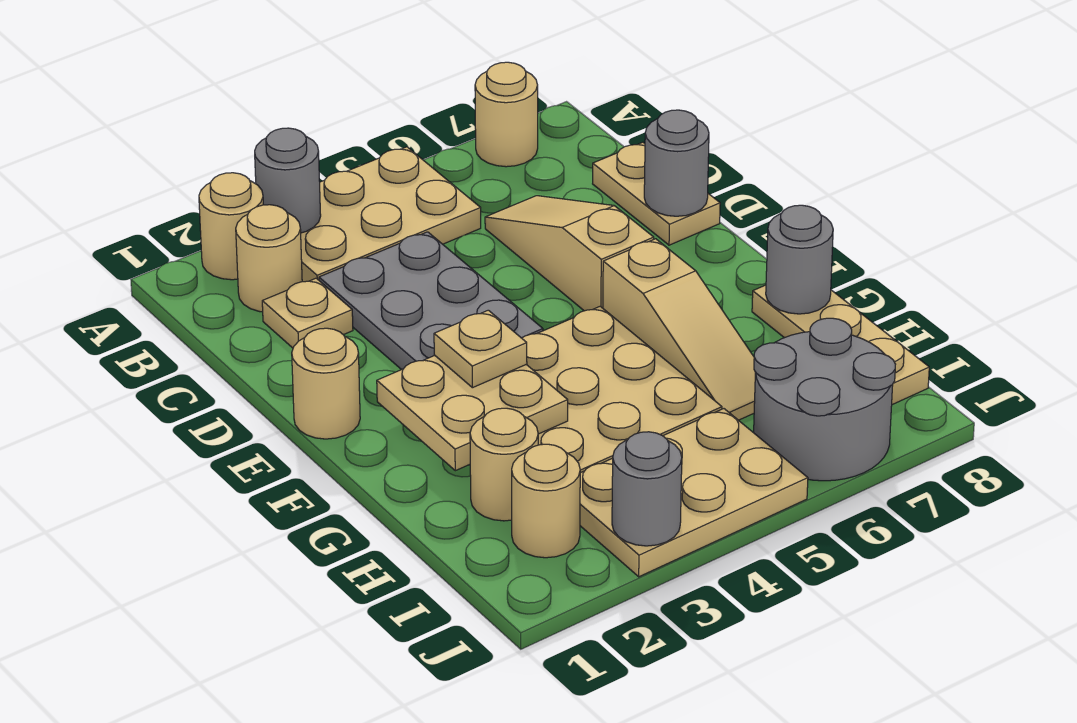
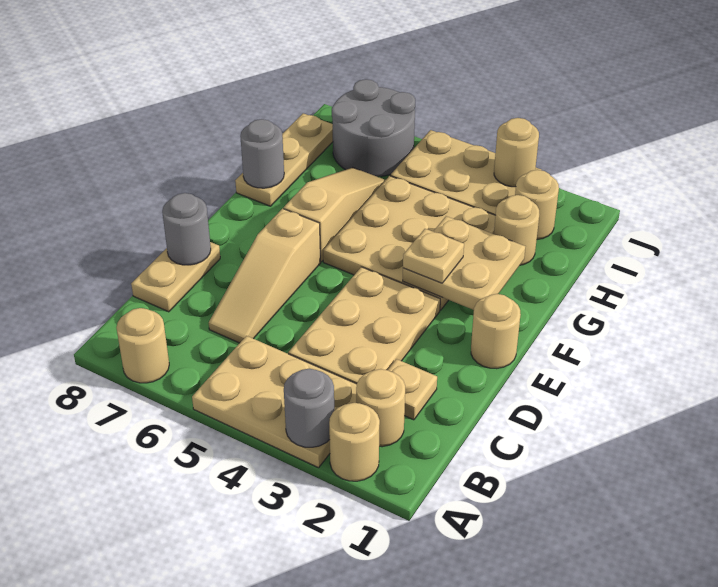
grey 2x3 plate [319,232,543,370] -> tan 2x3 plate [288,267,440,384]
grey 1x1 round brick [612,432,682,546] -> tan 1x1 round brick [494,118,539,187]

